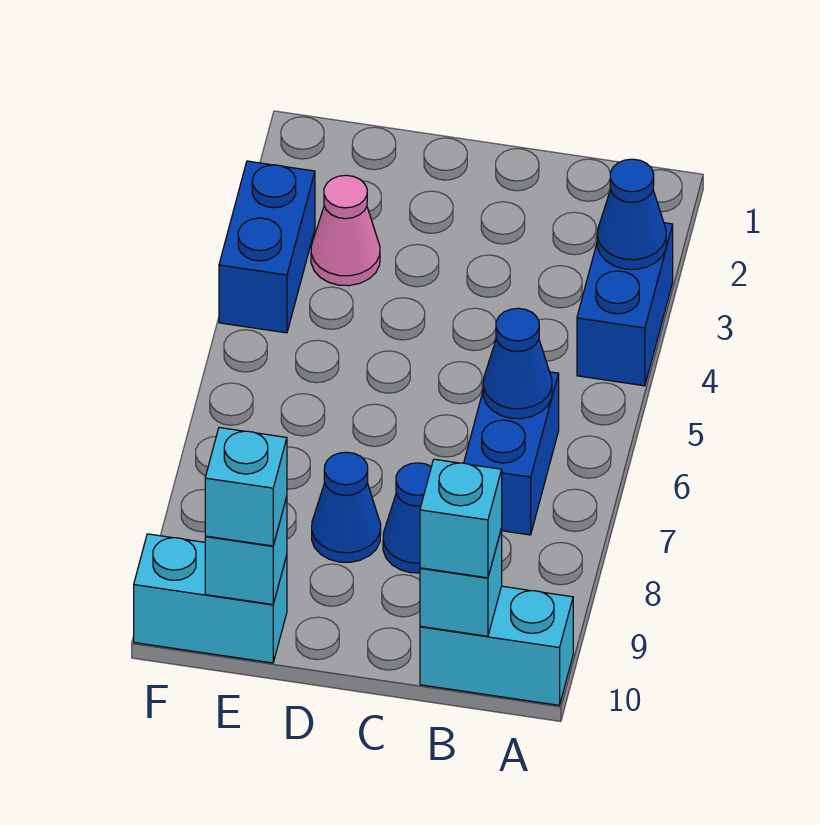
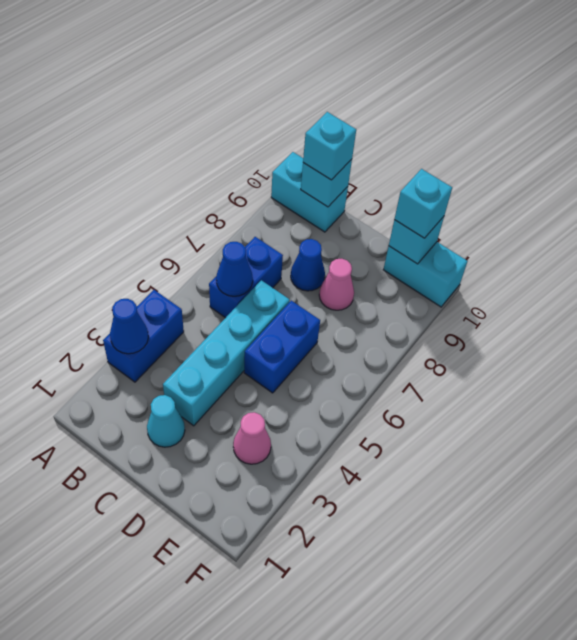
none -> cyan 1x1 cone [147,395,185,447]
none -> cyan 1x4 brick [163,280,290,426]
blue 1x1 cone [312,452,381,562] -> pink 1x1 cone [319,259,354,310]
blue 1x2 brick [219,161,315,333] -> blue 1x2 brick moved to [244,301,320,393]

